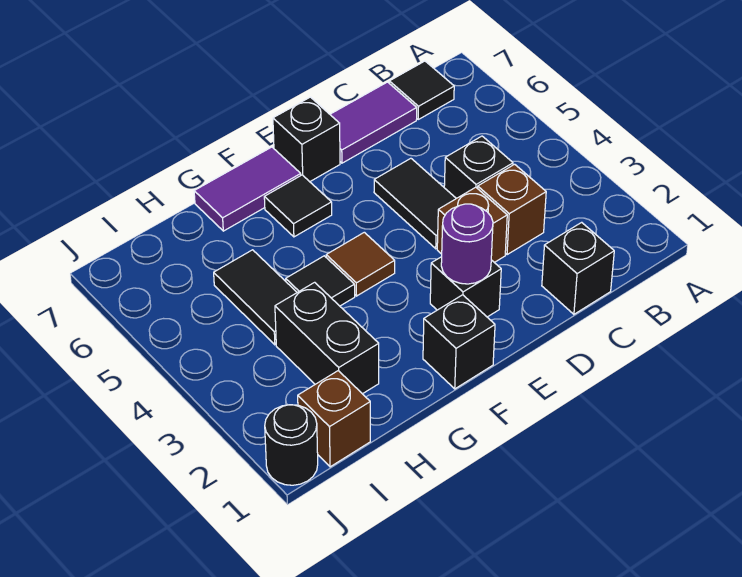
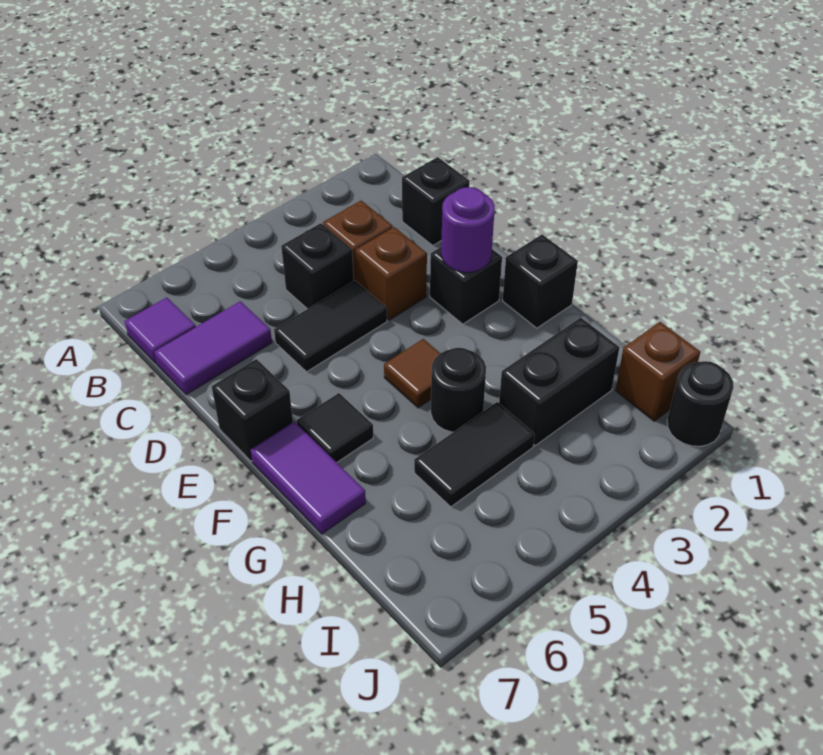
black 1x1 tile [389,61,454,119] -> purple 1x1 tile [125,297,196,363]
purple 1x2 tile [330,82,417,163] -> purple 1x2 tile turned to [154,301,272,395]
black 1x1 tile [286,256,355,306] -> black 1x1 round brick [431,348,486,432]

